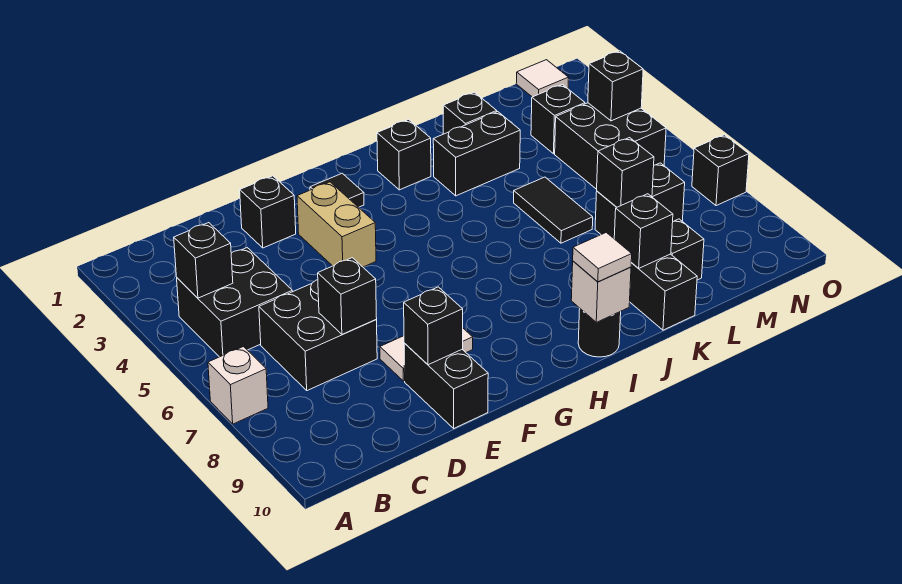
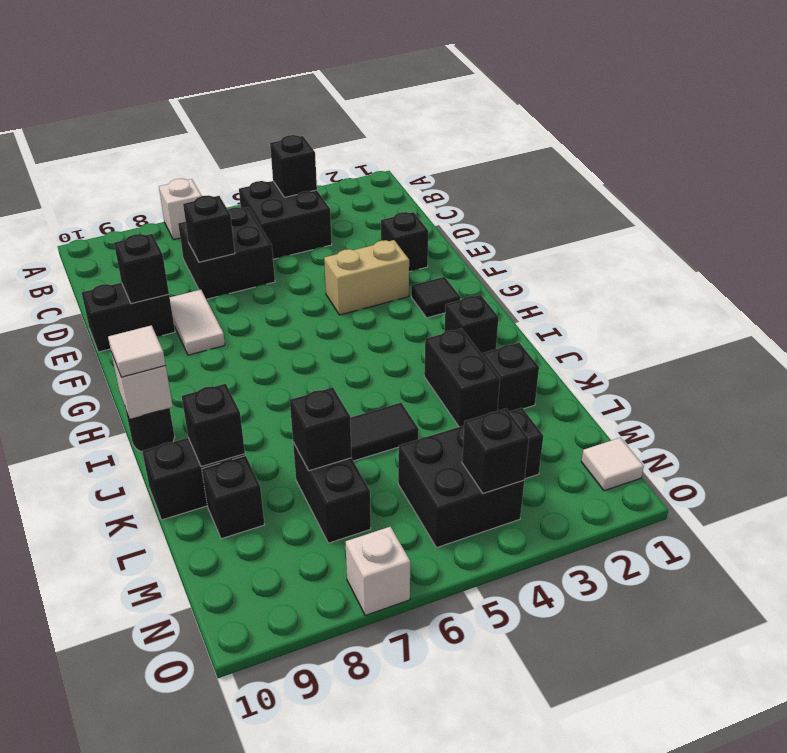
black 1x1 brick [692,135,749,206] -> white 1x1 brick [346,527,410,615]

